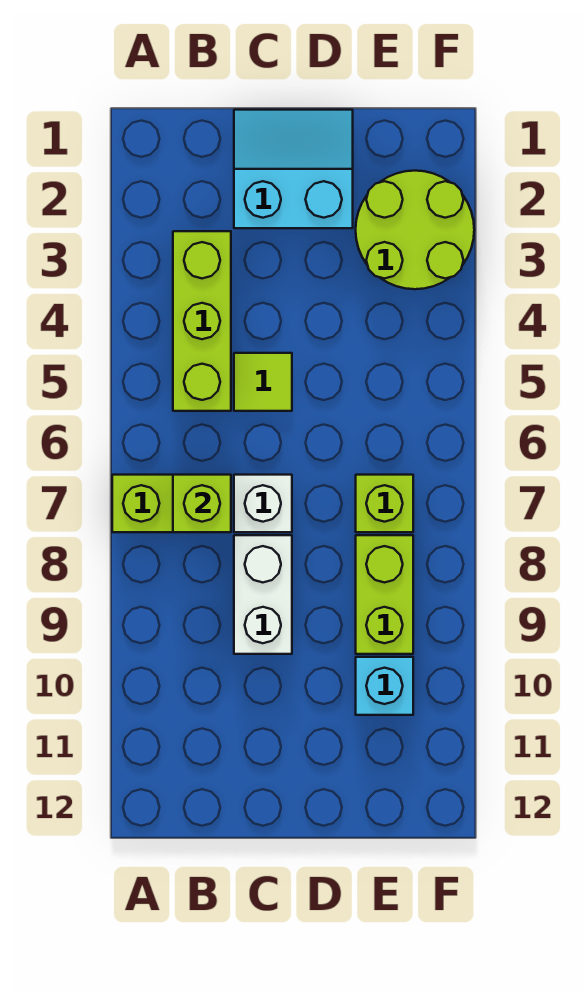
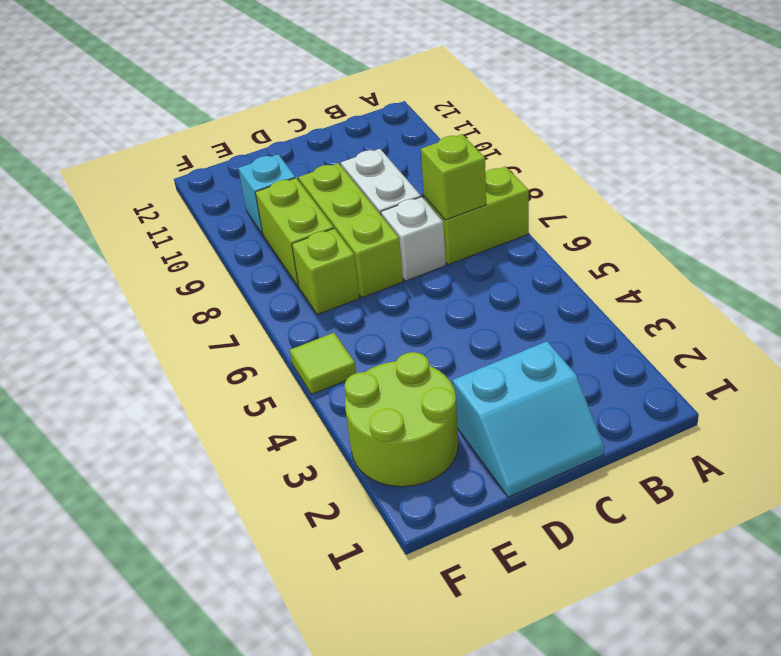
lime 1x3 brick [173,231,231,411] -> lime 1x3 brick moved to [298,163,403,297]
lime 1x1 tile [234,353,292,411] -> lime 1x1 tile moved to [290,333,356,394]

